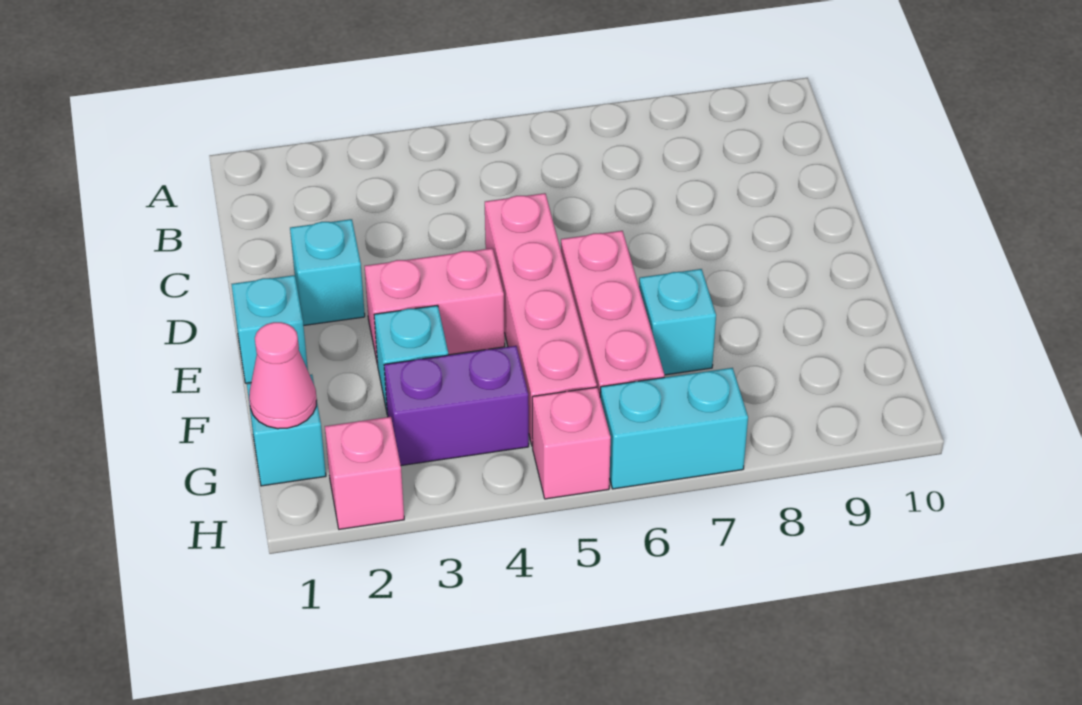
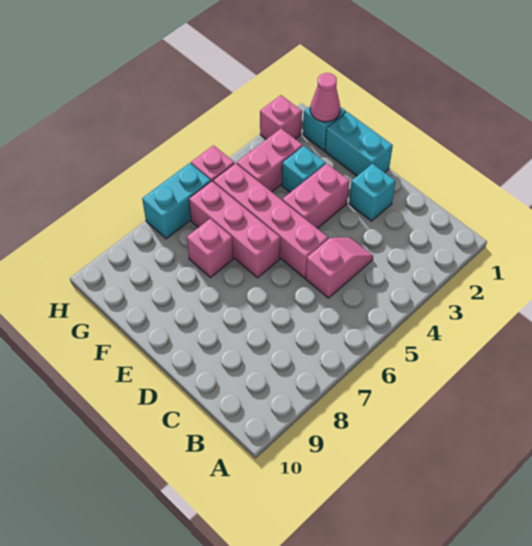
none -> pink 1x2 slope [306,238,373,298]
cyan 1x1 brick [232,275,308,383] -> cyan 1x2 brick [325,112,393,176]
cyan 1x1 brick [639,269,716,375] -> pink 1x1 brick [187,219,233,278]
purple 1x2 brick [384,346,529,466] -> pink 1x2 brick [237,129,303,192]

